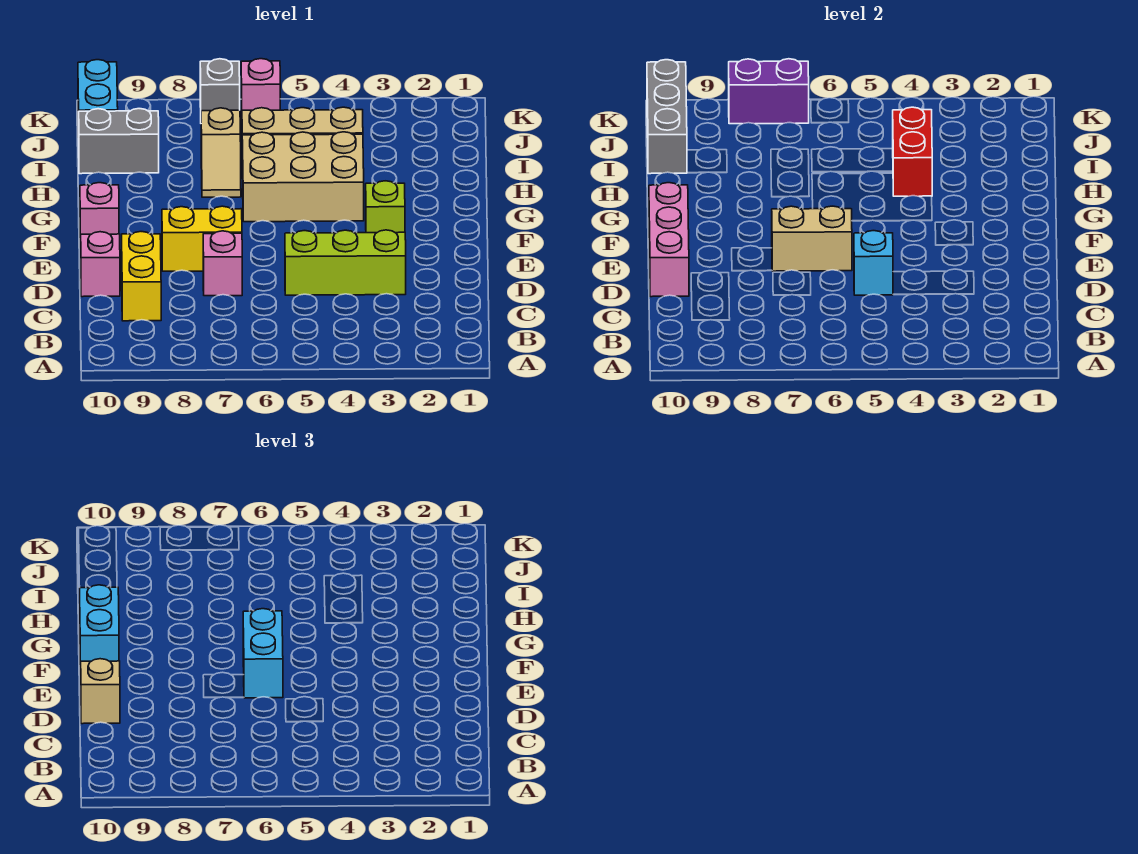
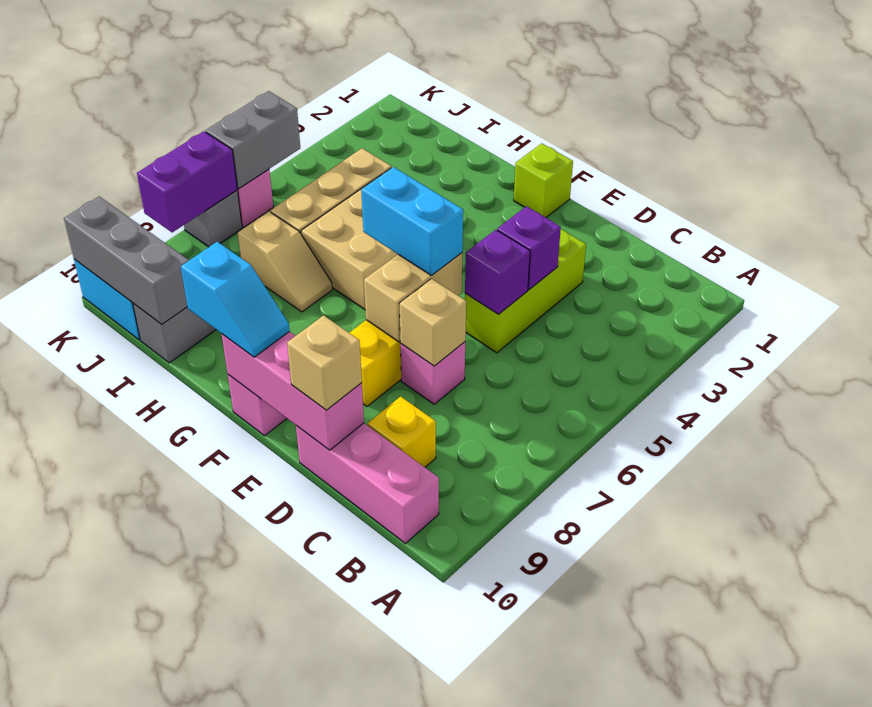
yellow 1x2 brick [122,232,161,321] -> yellow 1x1 brick [368,396,436,467]
none -> purple 1x1 brick [497,206,561,290]
cyan 1x1 brick [854,231,893,295] -> purple 1x1 brick [465,230,530,314]
none -> tan 1x1 brick [399,279,466,366]
pink 1x1 brick [81,232,120,297] -> pink 1x3 brick [296,423,439,543]
lime 1x1 brick [366,181,405,233] -> lime 1x1 brick moved to [514,143,573,218]
cyan 1x2 brick [80,585,119,674] -> cyan 1x2 slope [181,242,290,357]
red 1x2 brick [893,107,932,196] -> none
none -> grey 1x2 brick [205,91,300,189]

